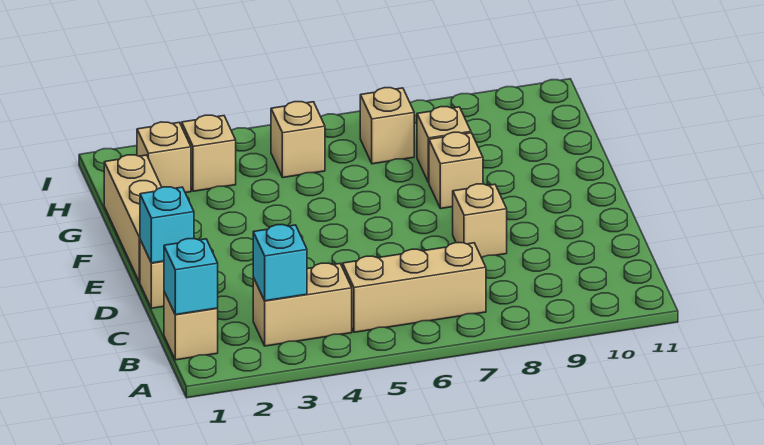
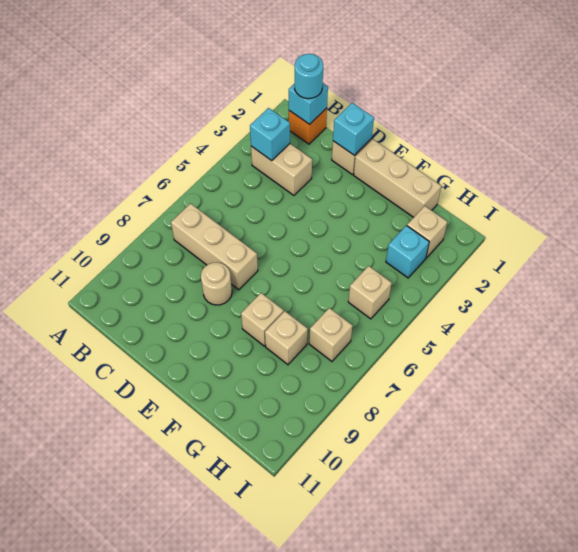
tan 1x1 brick [164,292,218,360] -> orange 1x1 brick [289,108,327,144]
none -> cyan 1x1 round brick [295,54,323,99]
tan 1x2 brick [253,263,352,346] -> tan 1x2 brick turned to [251,144,312,195]
tan 1x3 brick [343,243,486,332] -> tan 1x3 brick turned to [171,204,258,290]
tan 1x1 brick [453,184,507,258] -> tan 1x1 round brick [201,263,232,305]
tan 1x1 brick [182,115,236,191] -> cyan 1x1 brick [386,226,429,278]

